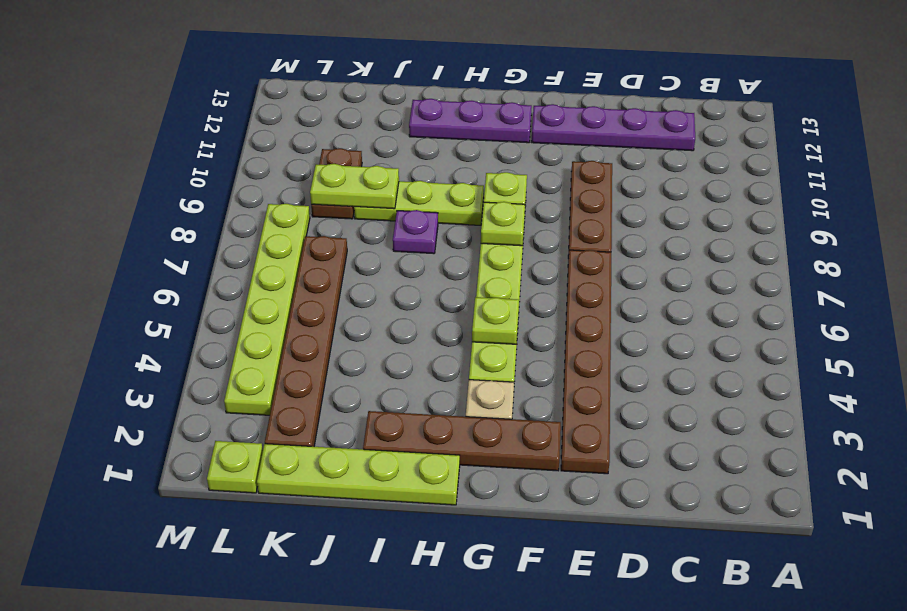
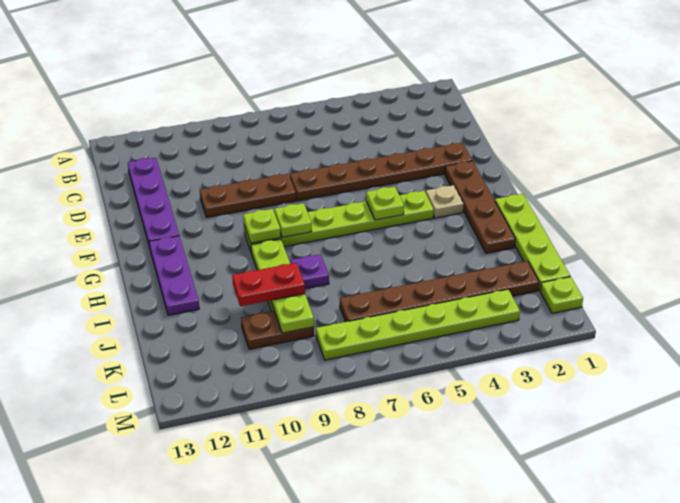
none -> red 1x2 plate [232,263,305,306]

